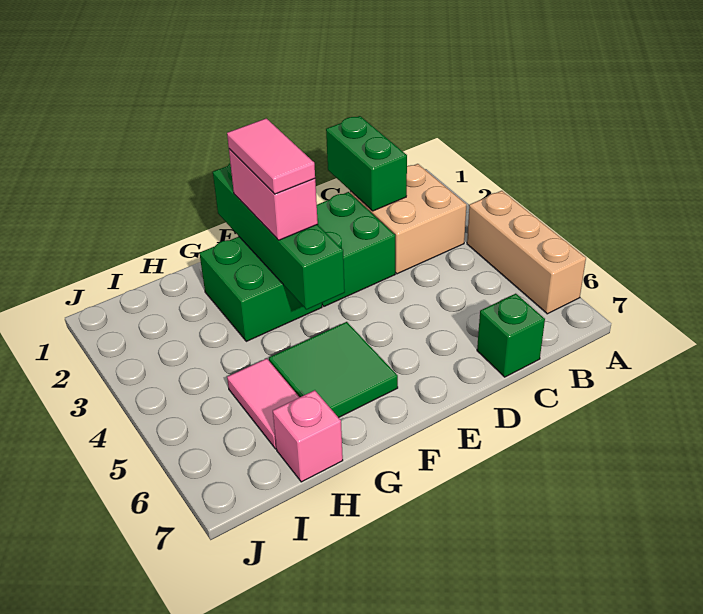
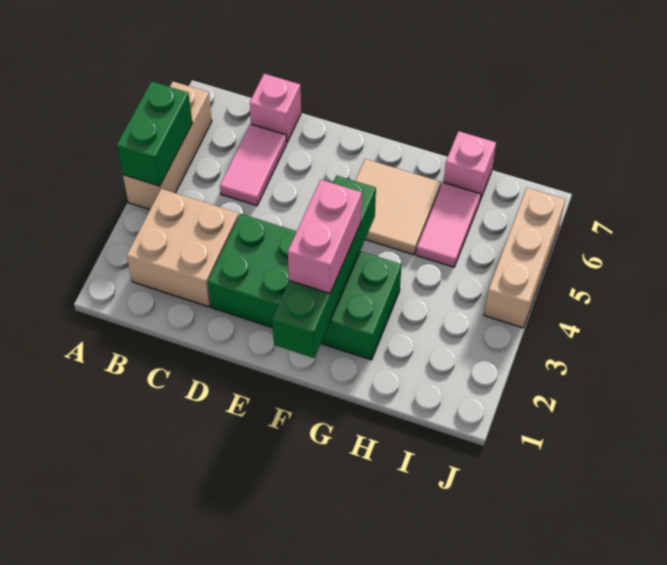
green 1x2 brick [326,116,407,211] -> green 1x2 brick moved to [117,81,192,186]
green 1x1 brick [477,294,545,377] -> pink 1x1 brick [249,74,301,142]
pink 1x2 tile [227,118,315,194] -> pink 1x2 tile moved to [220,124,287,206]
green 2x2 tile [269,322,398,418] -> tan 2x2 tile [355,159,441,255]
none -> tan 1x3 brick [484,188,565,328]

